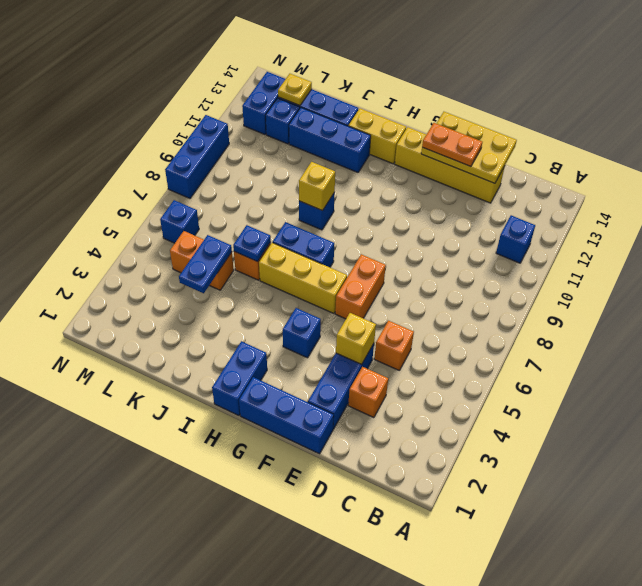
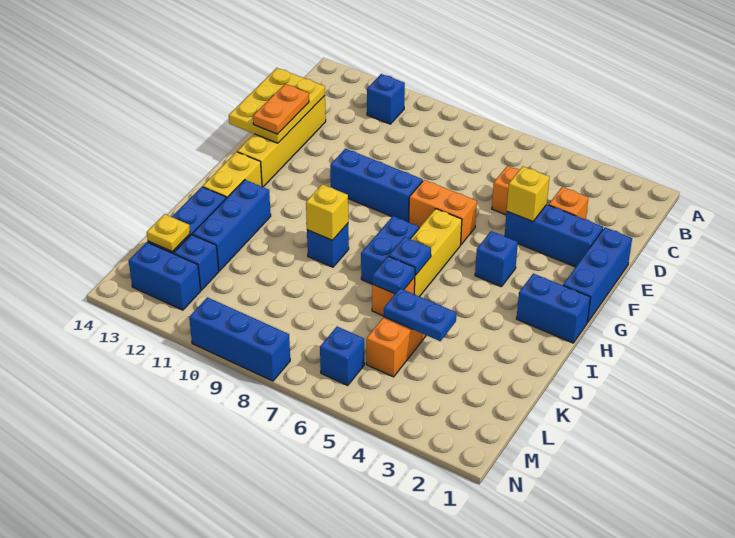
none -> blue 1x3 brick [330,149,423,222]
none -> blue 1x1 plate [389,237,431,275]

